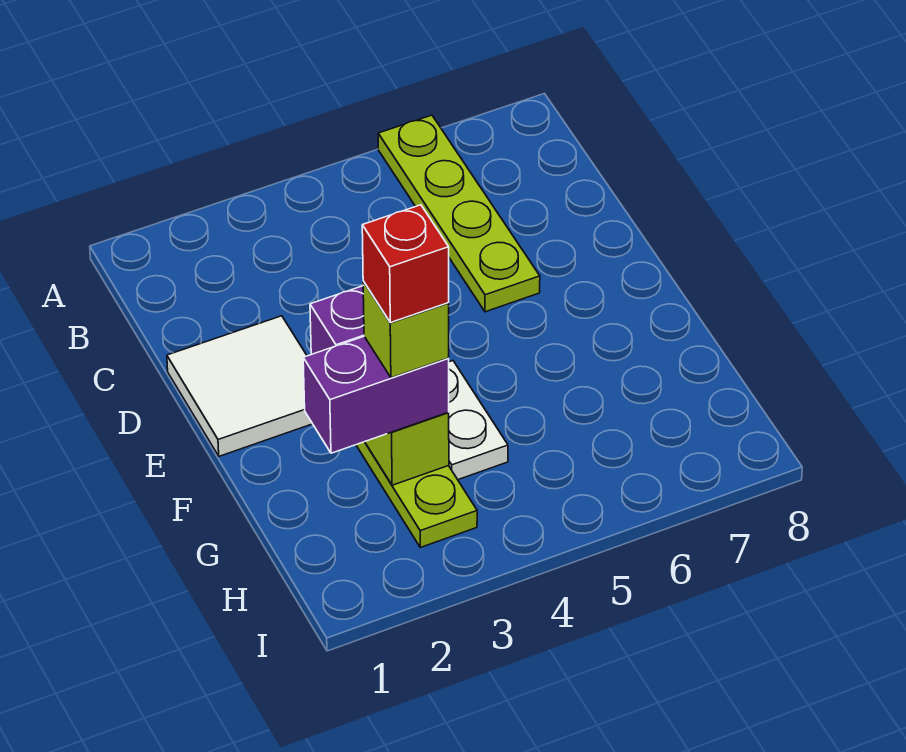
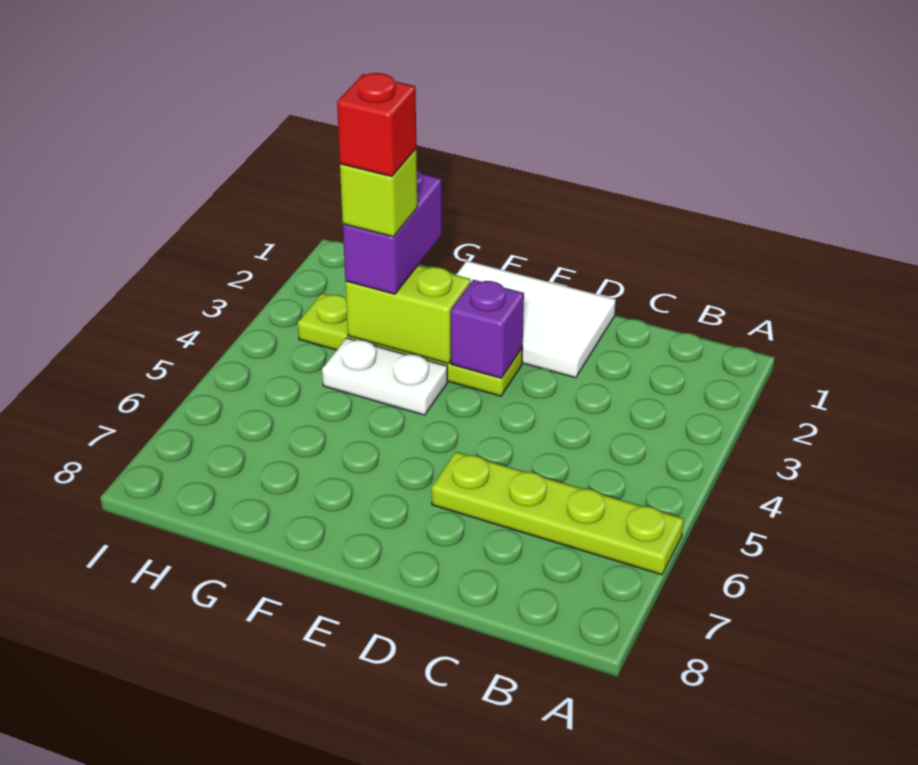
white 2x2 tile [167,316,312,456] -> white 2x3 tile [456,261,616,378]

